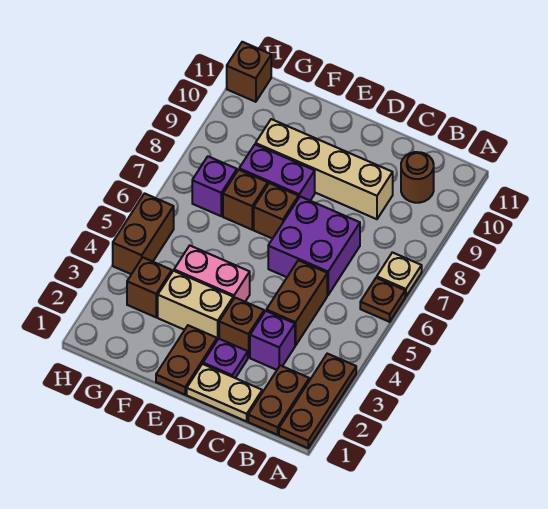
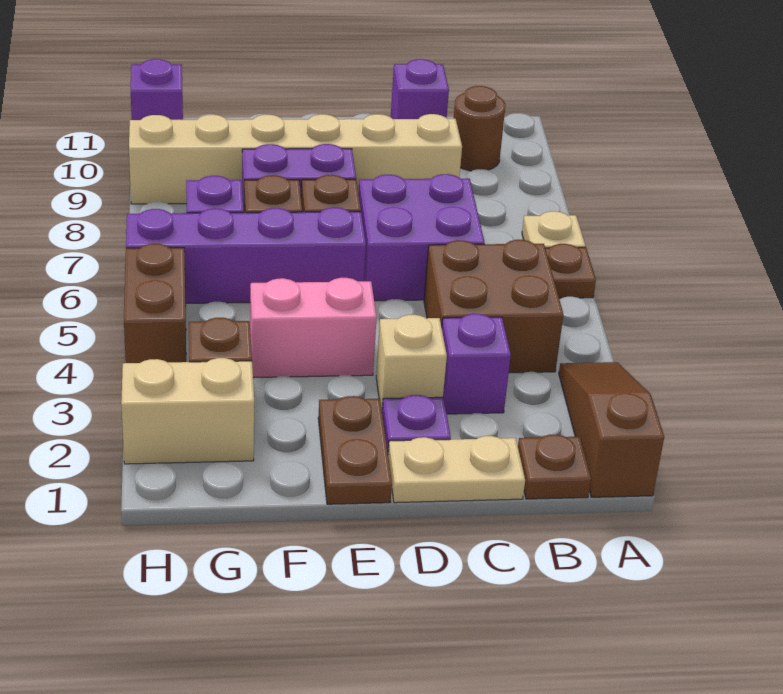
brown 1x3 plate [279,354,356,448] -> brown 1x3 slope [559,362,664,497]
brown 1x2 plate [248,365,309,435] -> brown 1x1 plate [518,435,591,499]
brown 1x2 brick [266,260,327,346] -> brown 2x2 brick [424,240,563,373]
tan 1x4 brick [256,119,393,219] -> tan 1x6 brick [129,114,462,204]
none -> purple 1x1 brick [391,59,449,119]
brown 1x1 brick [219,298,264,358] -> tan 1x1 brick [376,315,447,409]
tan 1x2 brick [158,271,233,340] -> tan 1x2 brick moved to [121,358,254,464]
none -> purple 1x4 brick [126,207,366,303]
brown 1x1 brick [227,42,271,102] -> purple 1x1 brick [131,59,183,120]

